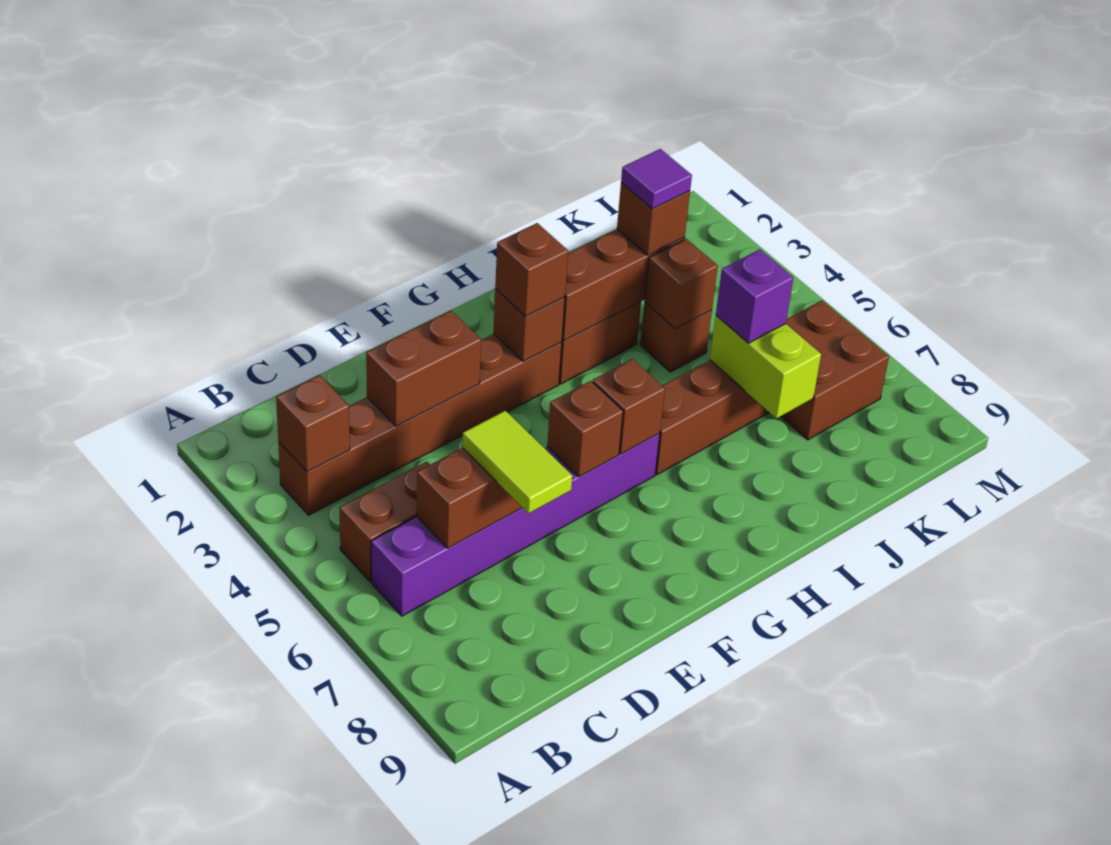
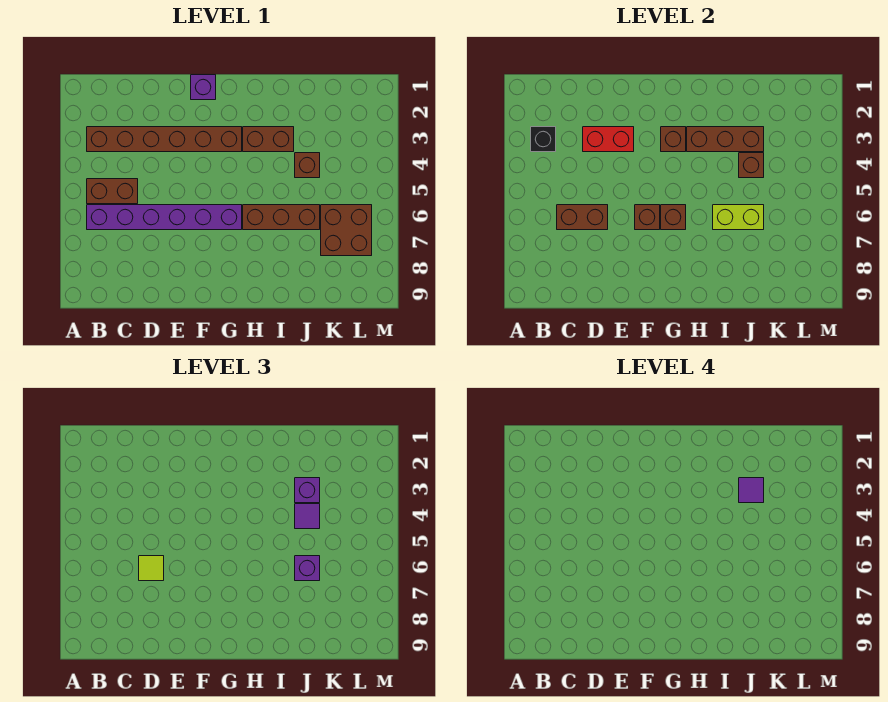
brown 1x1 brick [276,375,350,472] -> black 1x1 brick [531,127,556,152]
brown 1x2 brick [366,311,481,426] -> red 1x2 brick [583,127,634,152]
lime 1x2 tile [462,411,572,513] -> lime 1x1 tile [139,556,164,581]
none -> purple 1x1 brick [191,75,216,100]
brown 1x1 brick [495,223,568,316] -> none
brown 1x1 brick [617,183,690,255] -> purple 1x1 brick [295,478,320,503]
none -> purple 1x1 tile [295,504,320,529]
lime 1x2 brick [710,316,821,419] -> lime 1x2 brick turned to [713,205,764,230]

